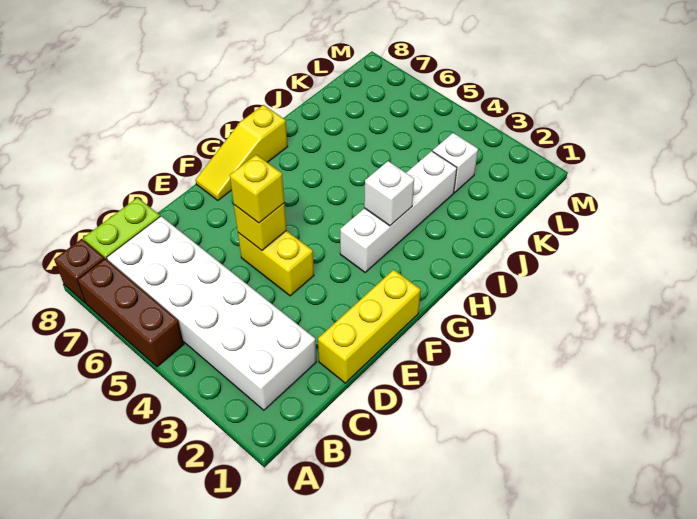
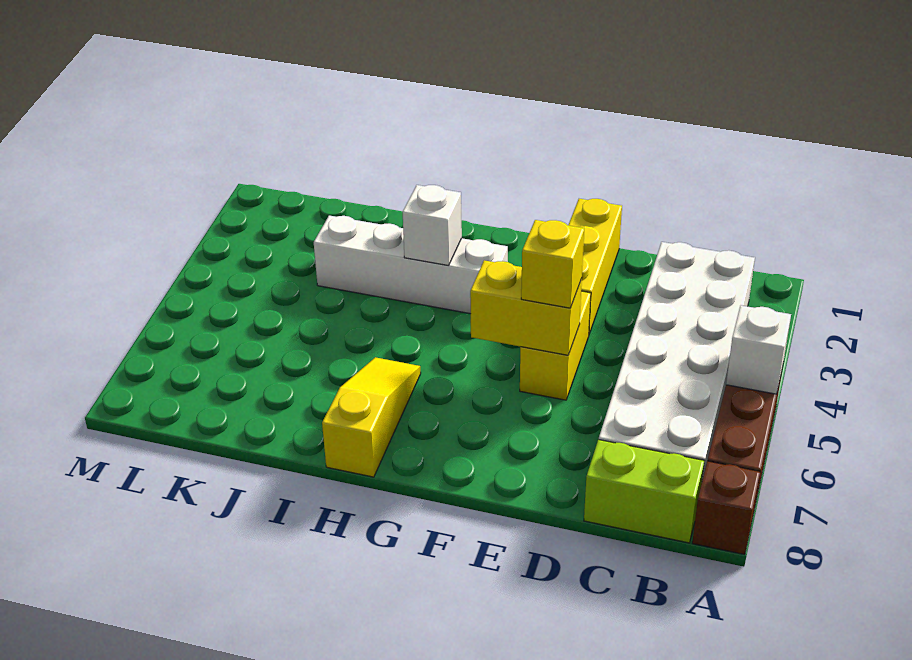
yellow 1x3 brick [318,270,421,383] -> yellow 1x3 brick turned to [569,199,622,334]
yellow 1x1 brick [234,203,286,250] -> yellow 1x2 brick [470,260,582,355]
yellow 1x3 slope [195,105,288,200] -> yellow 1x3 slope turned to [322,357,421,477]
white 1x1 brick [433,133,478,193] -> white 1x1 brick moved to [726,305,791,394]

